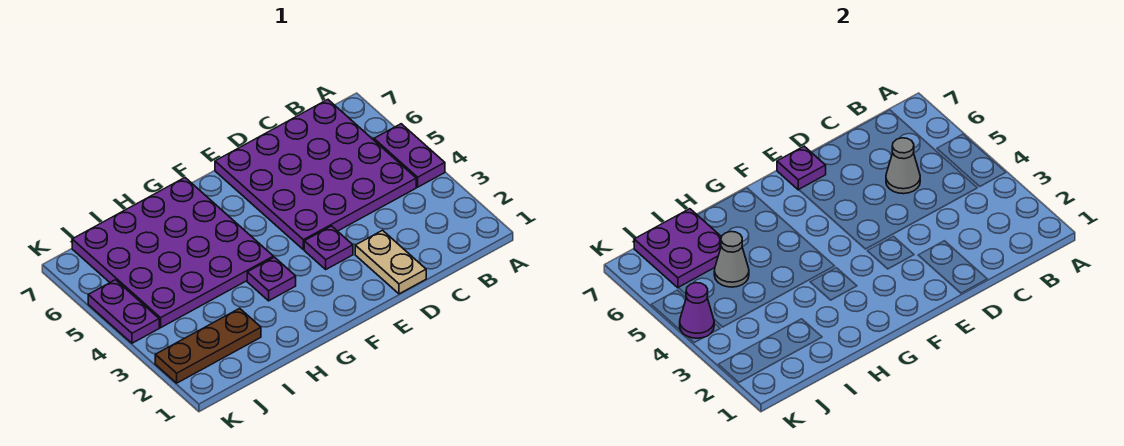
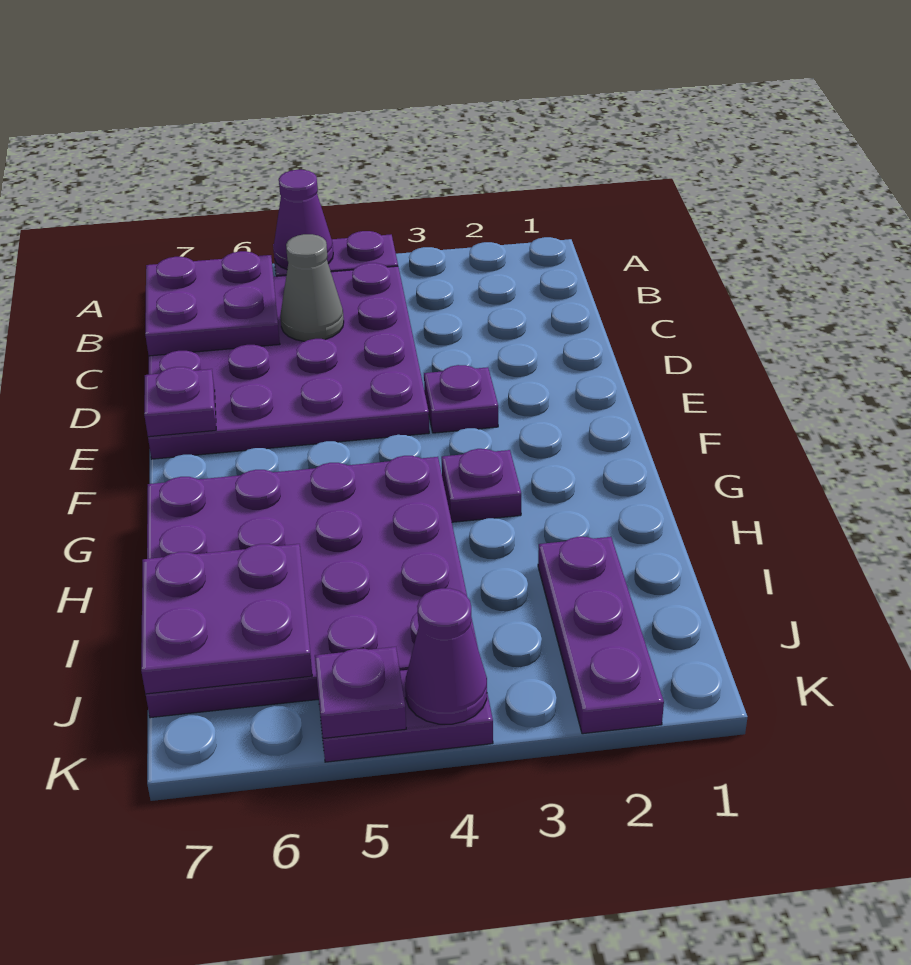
none -> purple 1x1 cone [273,170,333,269]
none -> purple 2x2 plate [145,251,280,356]
tan 1x2 plate [355,230,426,294] -> none
brown 1x3 plate [155,308,261,383] -> purple 1x3 plate [538,537,664,734]
grey 1x1 cone [714,232,749,287] -> none
none -> purple 1x1 plate [315,647,406,738]

